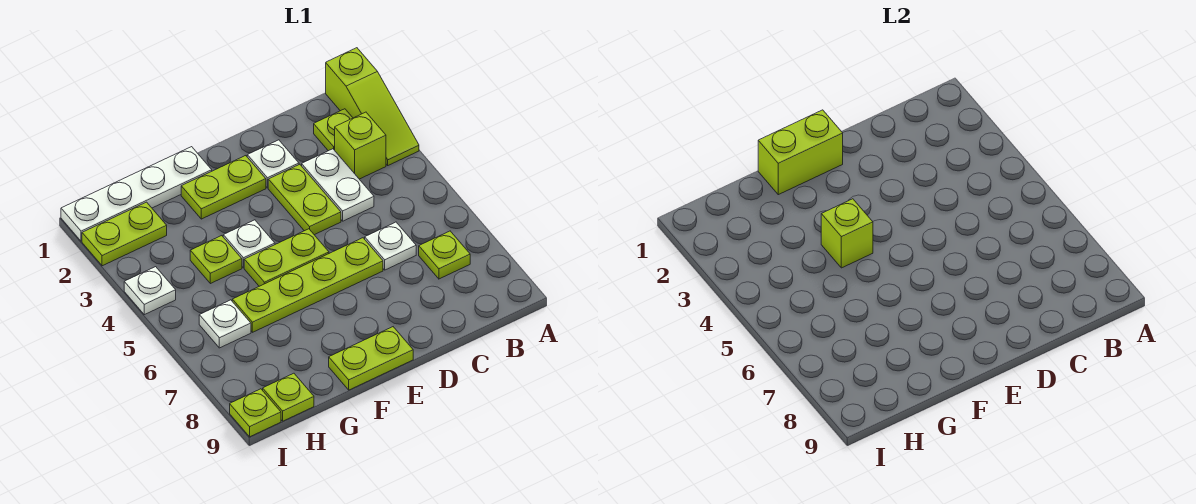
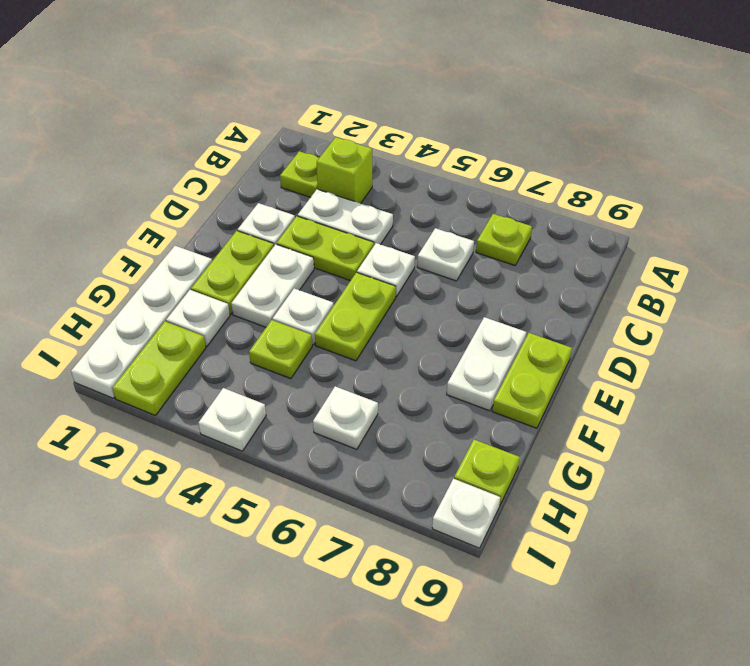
lime 1x3 slope [326,48,419,165] -> none
none -> white 1x1 plate [357,243,415,297]
lime 1x4 plate [232,238,383,332] -> none
lime 1x2 brick [758,110,843,195] -> none
none -> white 1x2 plate [231,244,314,327]
none -> white 1x2 plate [447,317,526,411]
lime 1x1 brick [821,199,873,268] -> none
none -> white 1x1 plate [166,290,230,346]
lime 1x1 plate [230,389,281,437] -> white 1x1 plate [432,479,500,548]

